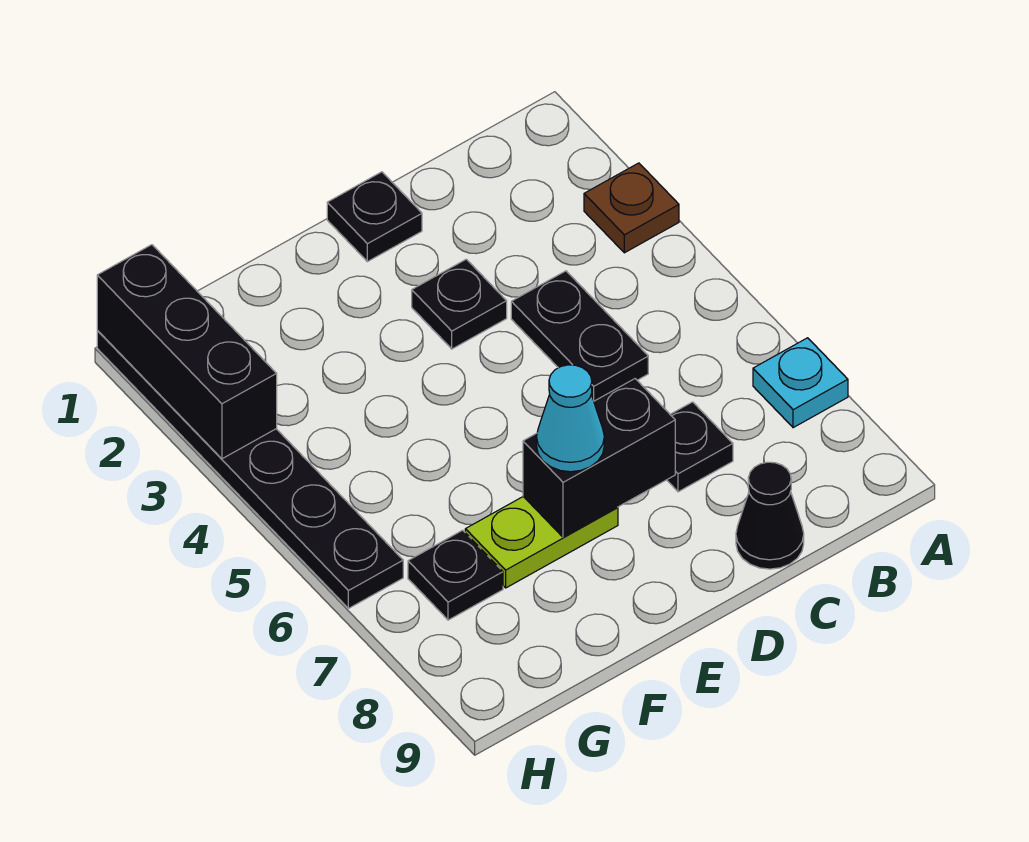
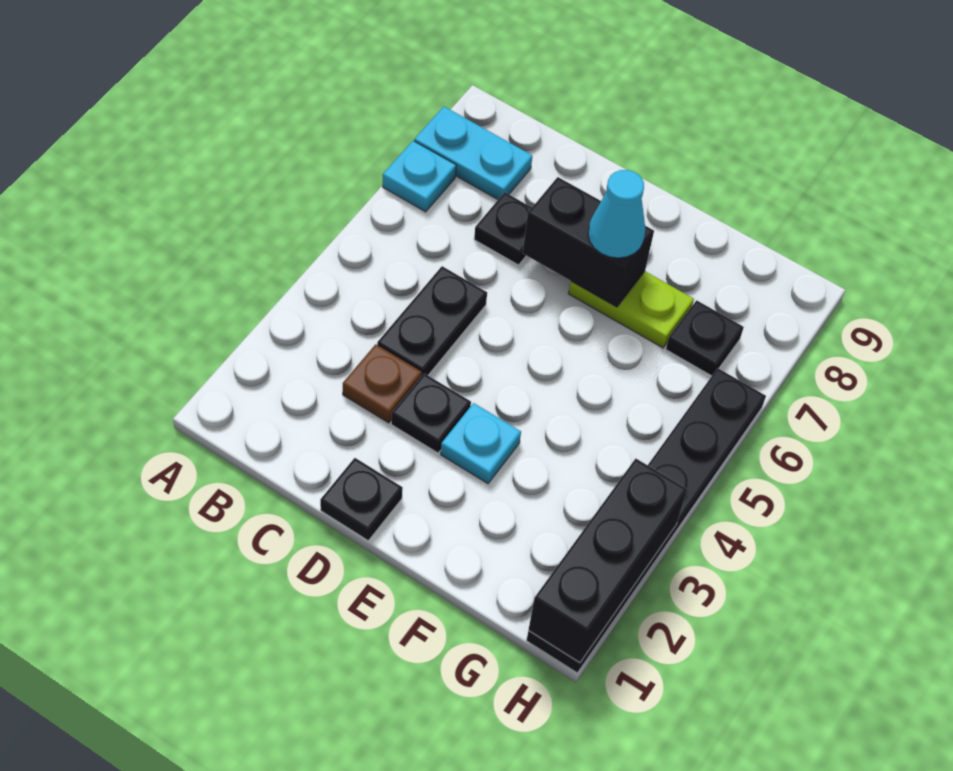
brown 1x1 plate [584,163,679,253] -> brown 1x1 plate moved to [343,344,422,423]
none -> cyan 1x2 plate [414,107,532,199]
black 1x1 cone [736,462,804,569] -> none
none -> cyan 1x1 plate [441,403,521,483]

